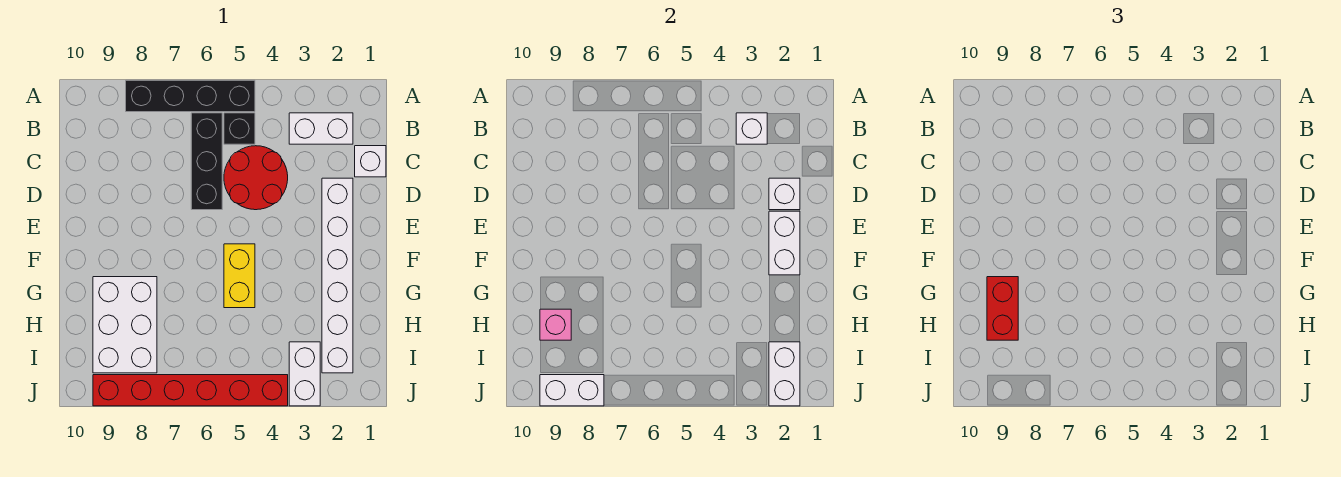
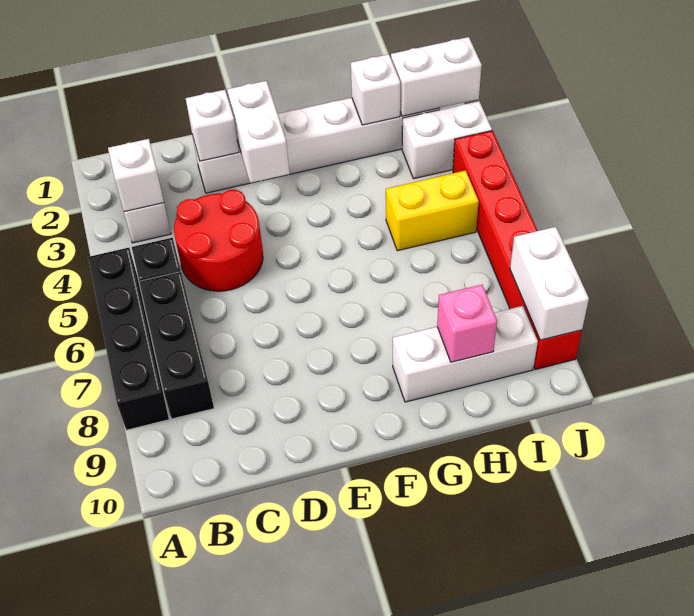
black 1x3 brick [191,113,222,210] -> black 1x3 brick turned to [139,272,214,419]
white 1x1 brick [355,146,386,177] -> white 1x1 brick moved to [351,54,400,125]
white 1x2 brick [769,211,800,275] -> white 1x2 brick turned to [227,81,290,183]
yellow 1x2 brick [224,244,255,308] -> yellow 1x2 brick moved to [386,170,479,251]
white 2x3 brick [93,277,157,373] -> white 1x3 brick [393,306,538,402]
red 1x2 brick [987,277,1018,340] -> none

